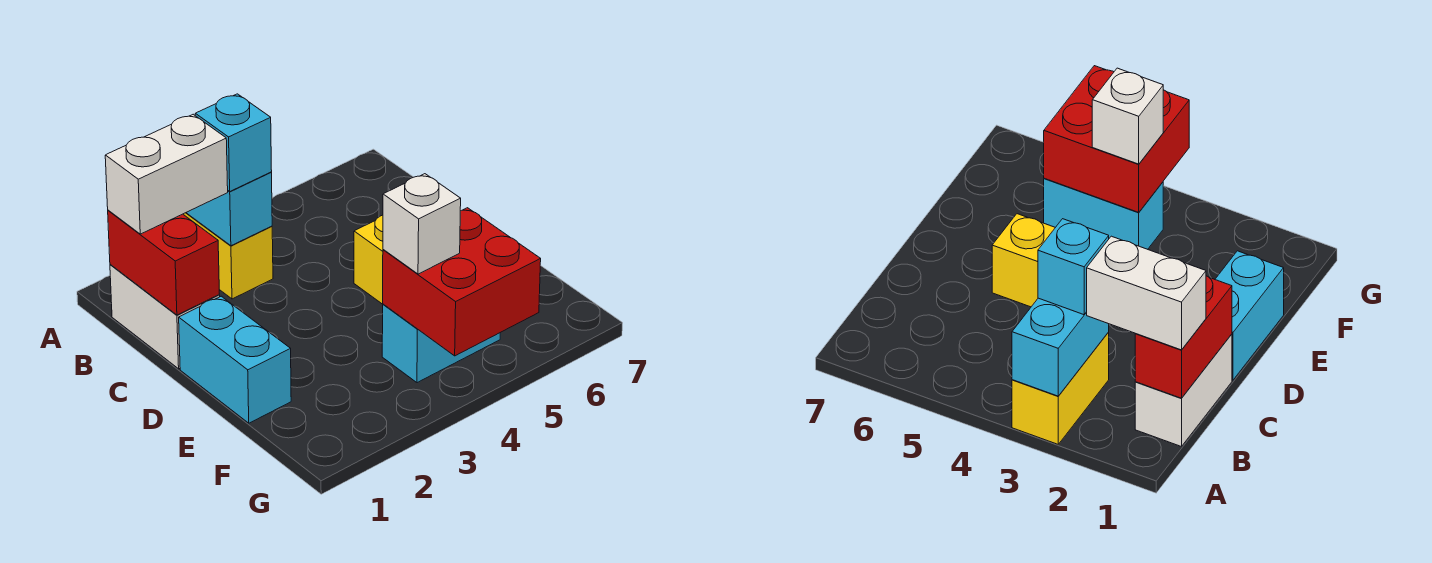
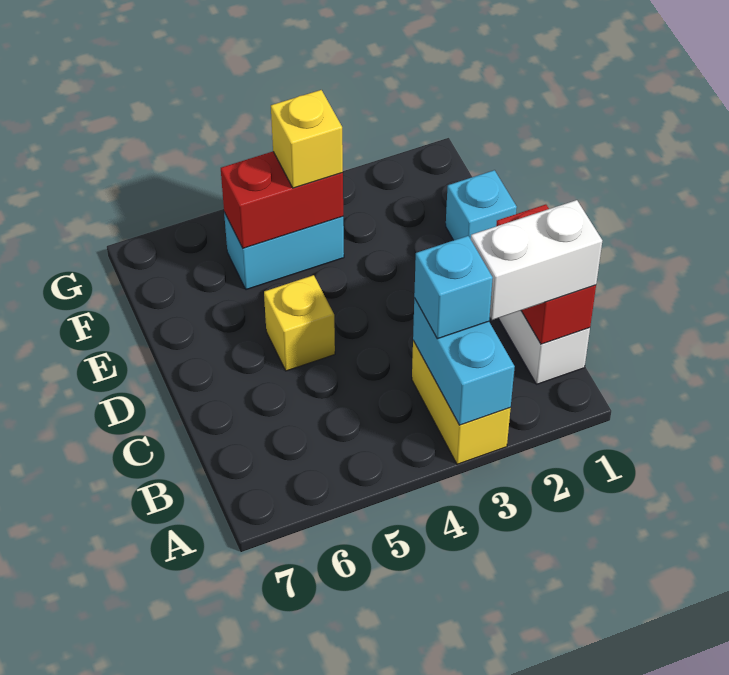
cyan 1x2 brick [179,296,291,423] -> cyan 1x1 brick [446,170,517,240]
red 2x2 brick [383,208,541,356] -> red 1x2 brick [221,152,343,248]
white 1x1 brick [383,174,461,274] -> yellow 1x1 brick [271,90,343,188]

